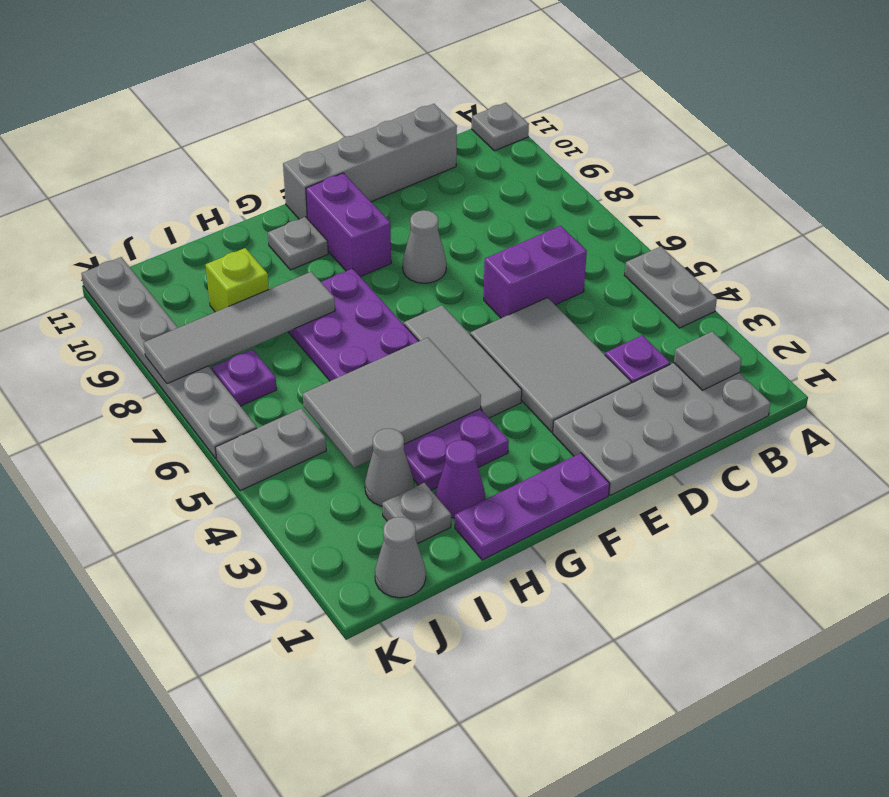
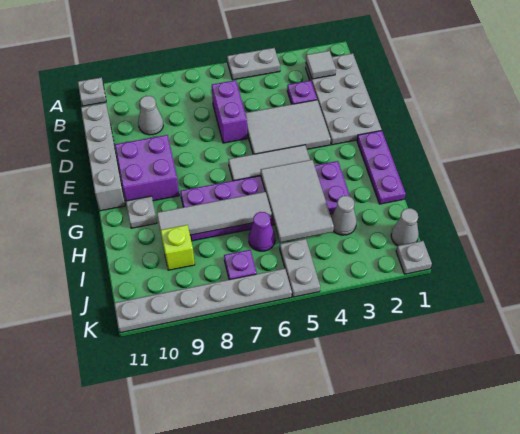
grey 1x1 cone [403,210,446,283] -> grey 1x1 cone moved to [138,96,163,135]
purple 1x2 brick [306,173,391,277] -> purple 2x2 brick [115,135,179,201]
purple 1x1 cone [436,440,485,518] -> purple 1x1 cone moved to [249,212,275,251]
grey 1x4 tile [144,272,335,384] -> grey 1x4 tile turned to [157,192,272,235]
grey 1x1 plate [382,483,451,544] -> grey 1x1 plate moved to [396,241,432,274]

